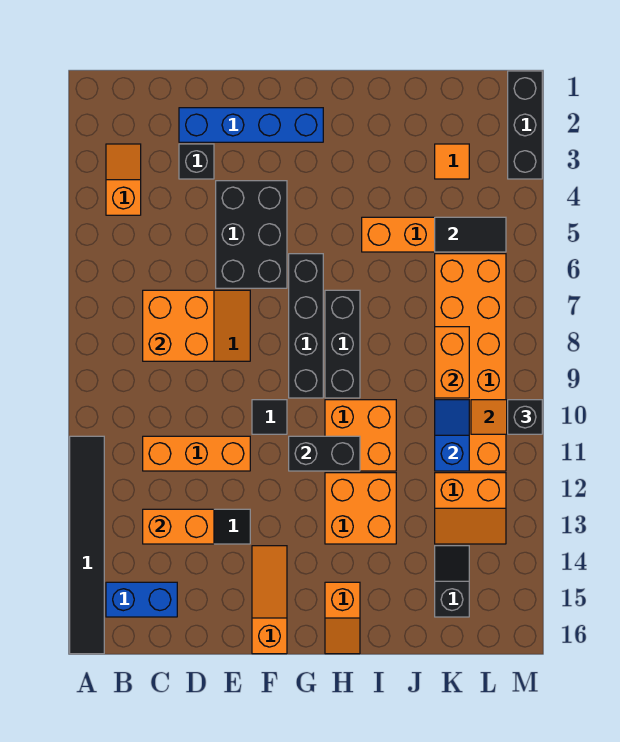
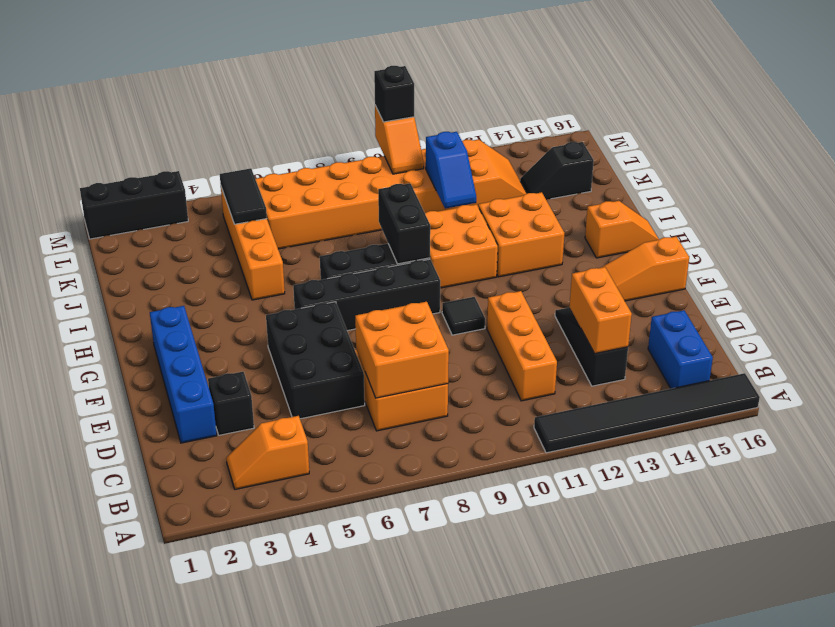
black 2x3 brick [216,181,287,288] -> black 2x3 brick turned to [266,302,365,419]
black 1x2 brick [289,436,360,471] -> black 1x2 brick moved to [378,183,430,264]
orange 1x1 tile [435,144,469,179] -> none
orange 1x2 brick [435,327,469,398] -> none
blue 1x2 slope [435,400,469,471] -> blue 1x2 slope turned to [426,132,476,209]

